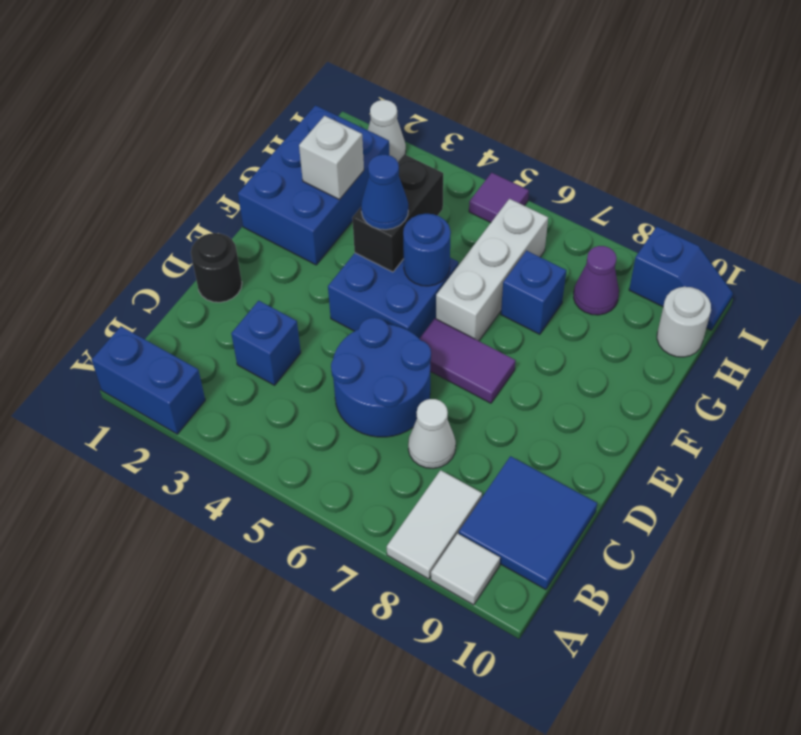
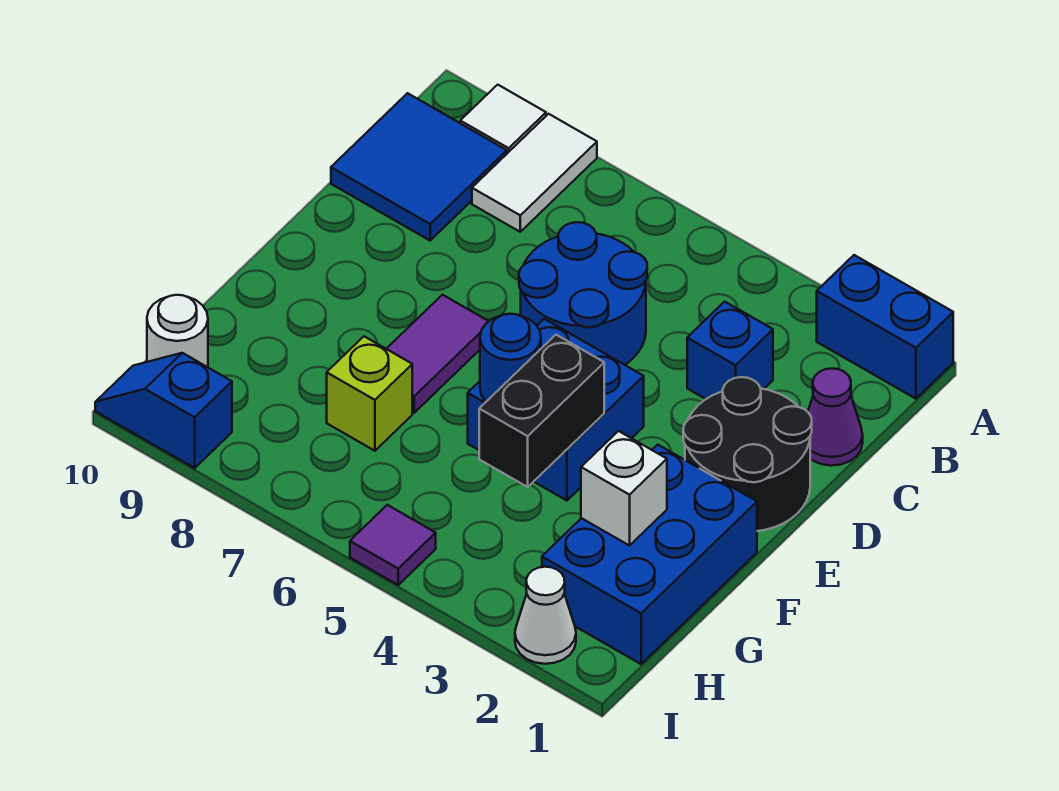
white 1x1 cone [408,399,456,468] -> none
black 1x1 round brick [191,233,242,302] -> black 2x2 round brick [683,377,812,531]
purple 1x2 tile [419,319,516,403] -> purple 1x2 tile turned to [387,295,489,413]
blue 1x1 cone [361,155,408,230] -> none
white 1x3 brick [436,199,548,341] -> none
blue 1x1 brick [501,251,566,334] -> lime 1x1 brick [327,336,412,451]
purple 1x1 cone [573,246,619,315] -> purple 1x1 cone moved to [808,368,863,466]

